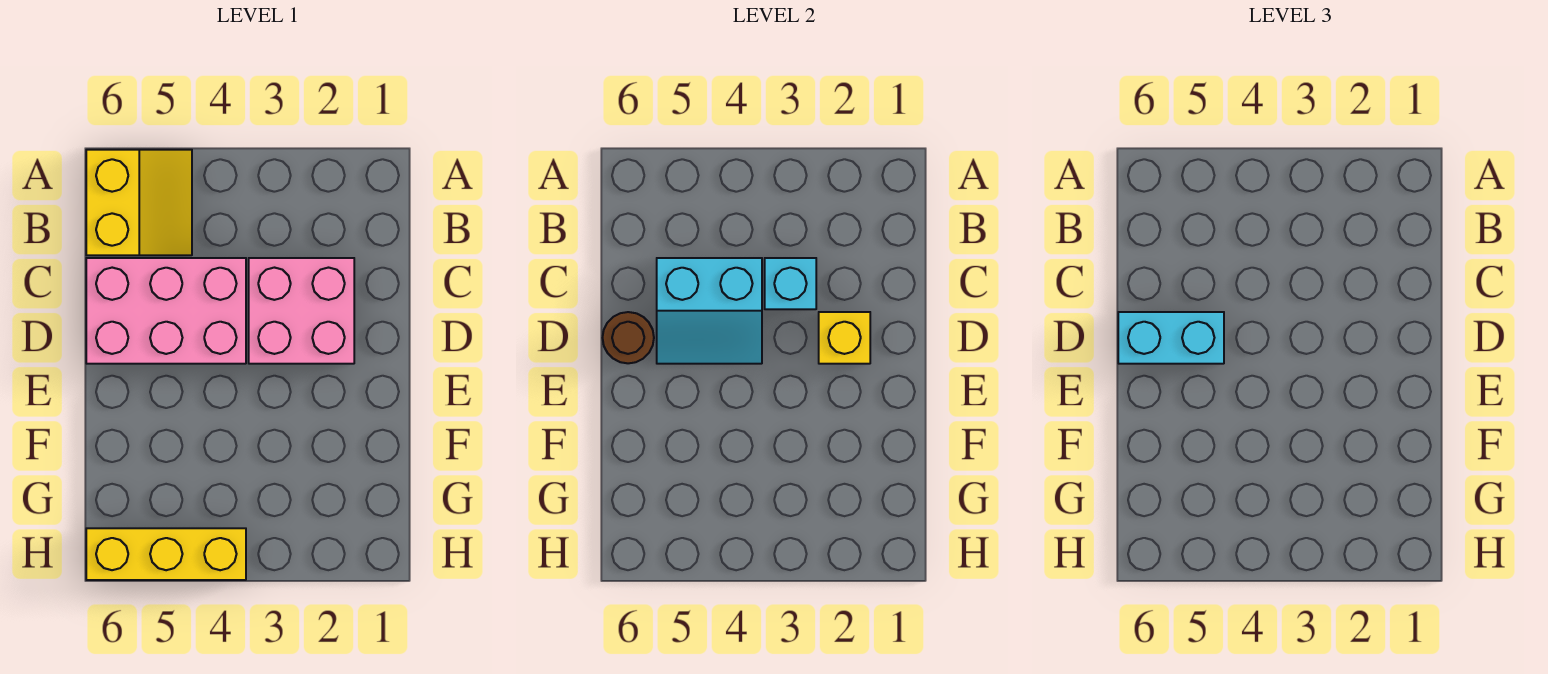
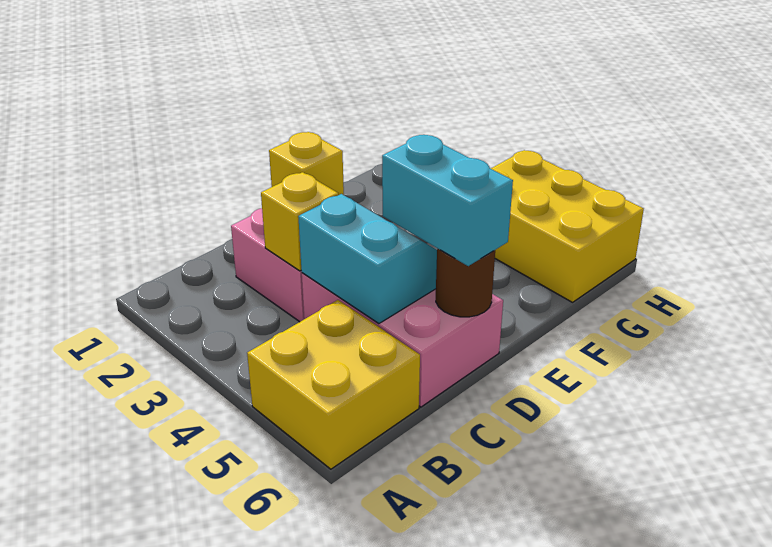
yellow 2x2 slope [86,150,192,255] -> yellow 2x2 brick [247,300,420,469]
cyan 1x1 brick [765,258,816,309] -> yellow 1x1 brick [261,172,339,271]
yellow 1x3 brick [86,528,246,580] -> yellow 2x3 brick [491,150,644,302]

